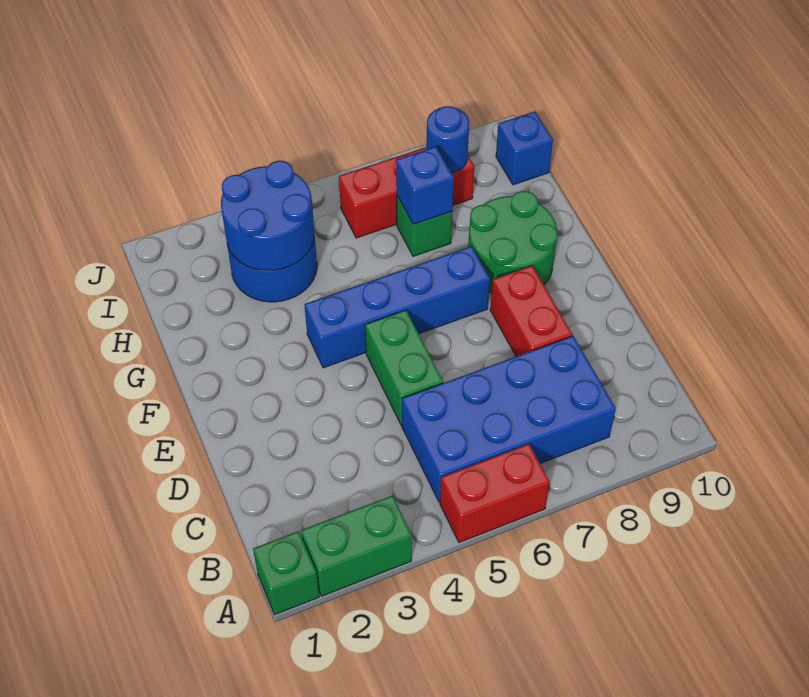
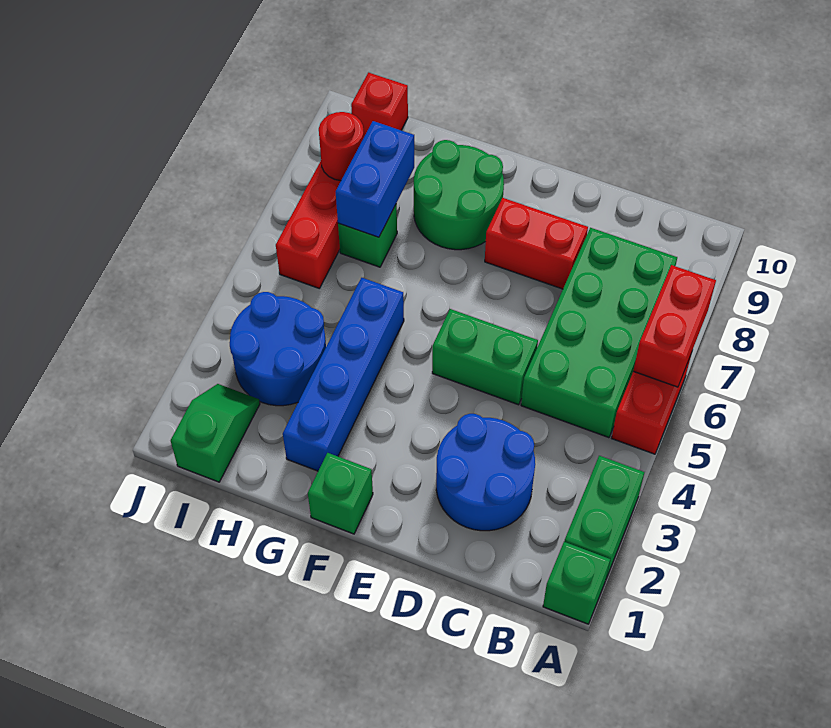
none -> red 1x2 brick [634,265,716,387]
blue 2x4 brick [402,336,616,502] -> green 2x4 brick [521,228,677,438]
none -> green 1x1 brick [308,453,373,534]
blue 1x4 brick [304,246,490,368] -> blue 1x4 brick moved to [283,278,404,471]
blue 2x2 round brick [221,161,314,270] -> blue 2x2 round brick moved to [436,414,535,531]
blue 1x1 brick [396,147,454,224] -> blue 1x2 brick [336,121,414,237]
none -> green 1x2 slope [171,384,260,482]
blue 1x1 round brick [426,106,469,173] -> red 1x1 round brick [319,112,364,181]
blue 1x1 brick [496,111,553,185] -> red 1x1 brick [351,73,408,136]

